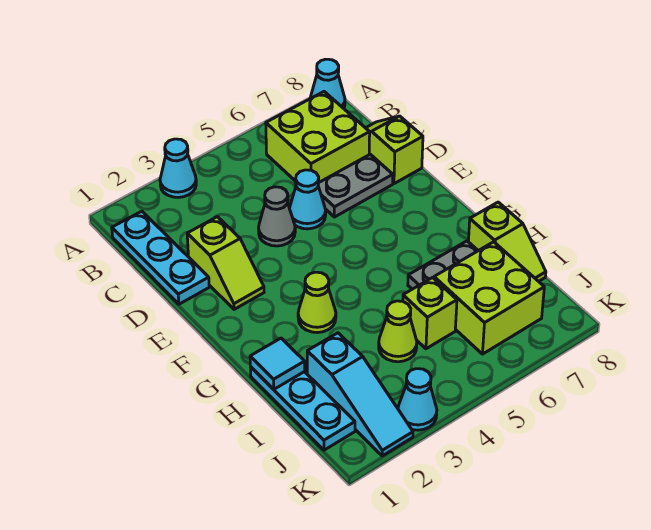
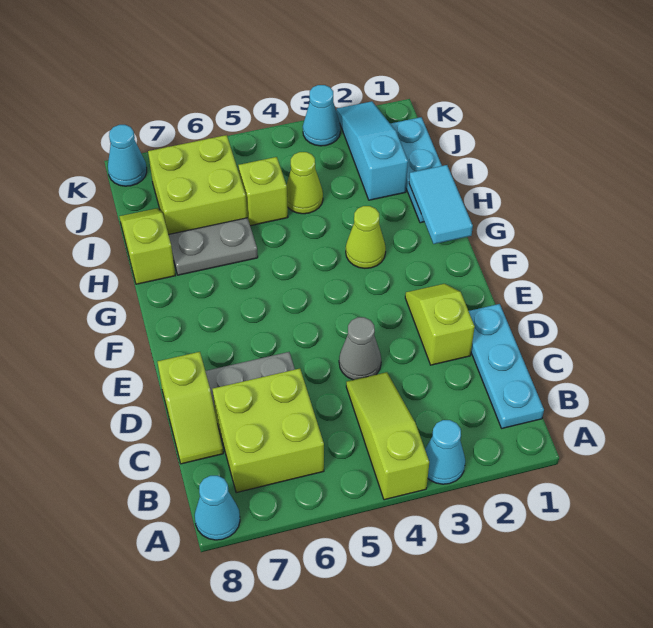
none -> lime 1x3 slope [346,372,429,500]
cyan 1x1 cone [290,170,326,229] -> cyan 1x1 cone moved to [108,125,147,186]
cyan 1x1 tile [250,338,305,389] -> cyan 1x2 tile [409,165,473,244]

